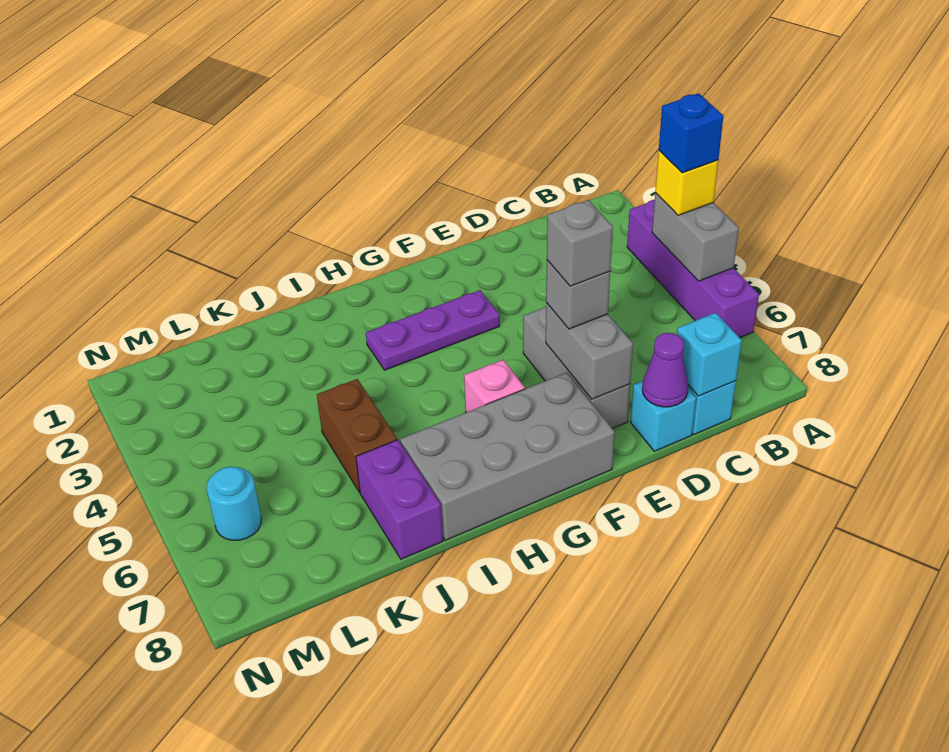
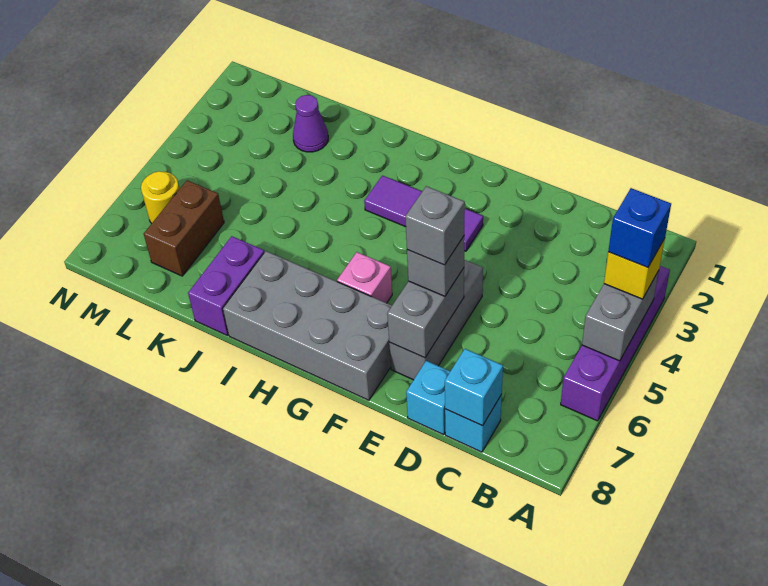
purple 1x1 cone [642,333,688,407] -> purple 1x1 cone moved to [293,95,328,152]
purple 1x3 plate [366,290,500,370] -> purple 1x3 tile [364,176,483,251]
brown 1x2 brick [317,379,397,492] -> brown 1x2 brick moved to [144,180,224,276]
cyan 1x1 round brick [207,467,261,540] -> yellow 1x1 round brick [141,171,179,224]

